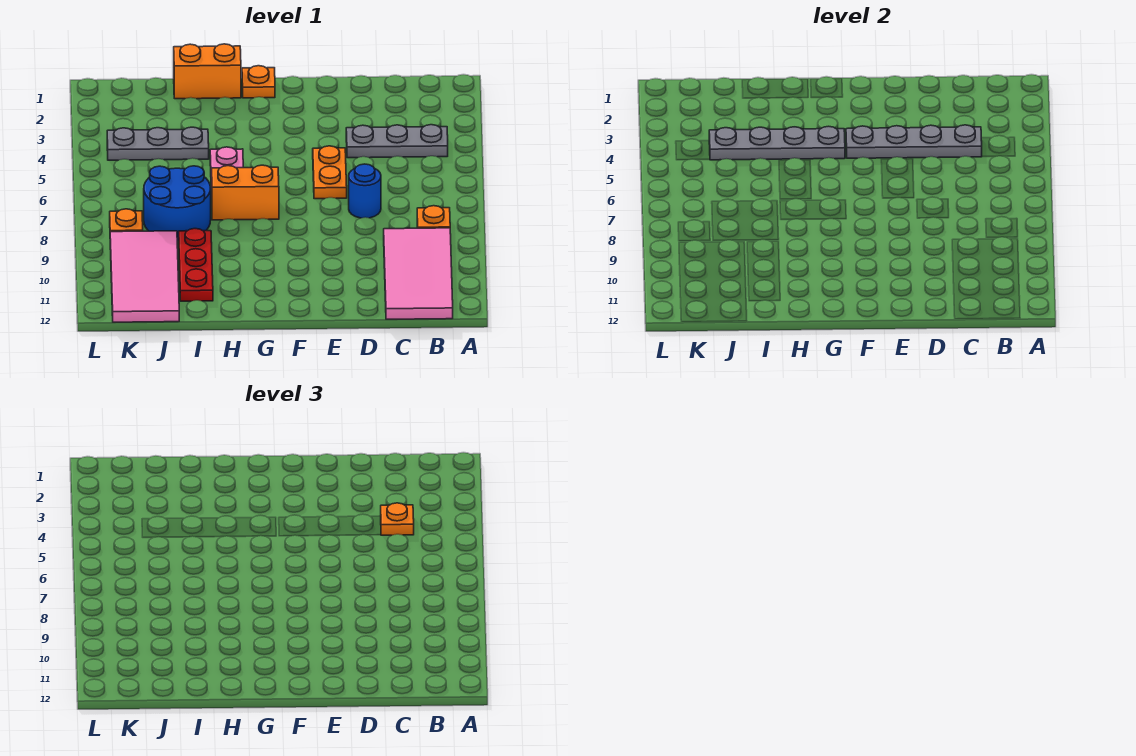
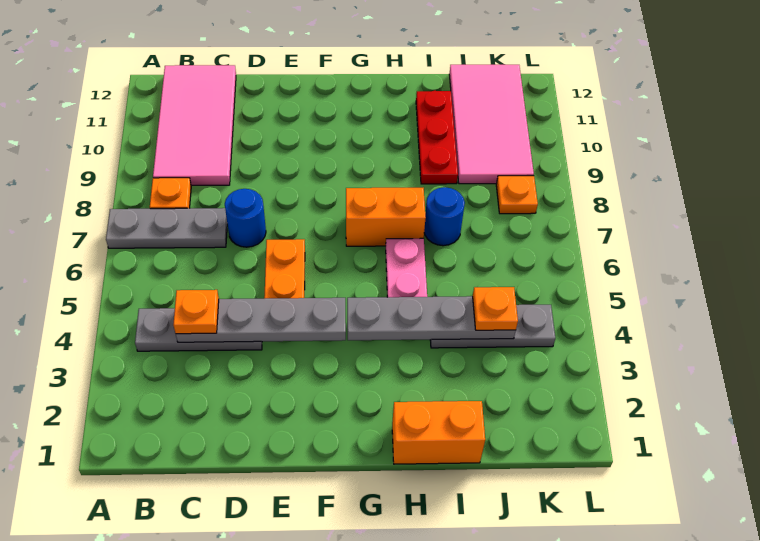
none -> grey 1x3 plate [106,208,227,248]
orange 1x1 plate [242,66,275,98] -> orange 1x1 plate moved to [473,287,518,330]
blue 2x2 round brick [144,166,211,241] -> blue 1x1 round brick [424,187,465,246]

